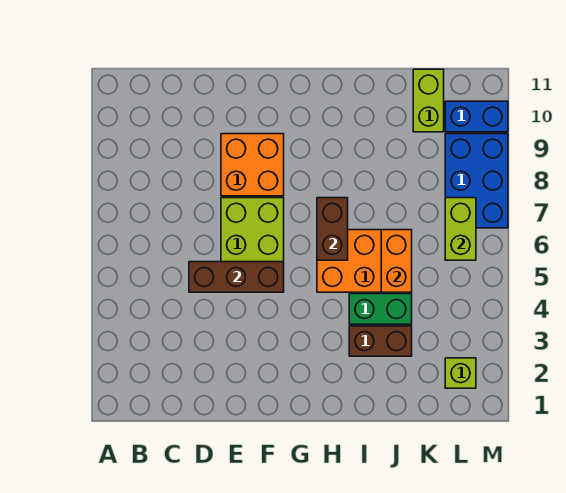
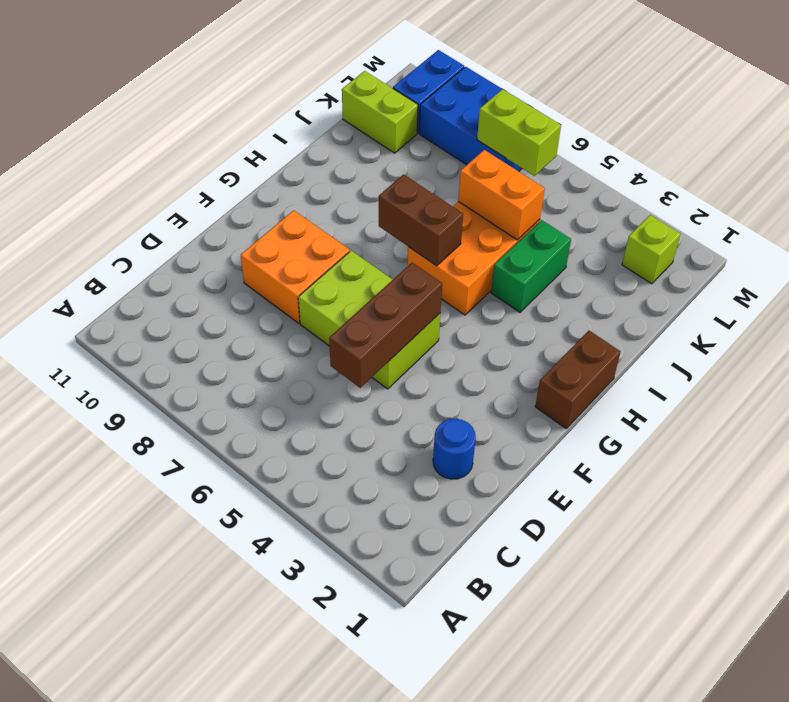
none -> blue 1x1 round brick [433,419,476,479]
brown 1x2 brick [349,326,412,356] -> brown 1x2 brick moved to [535,331,621,428]

